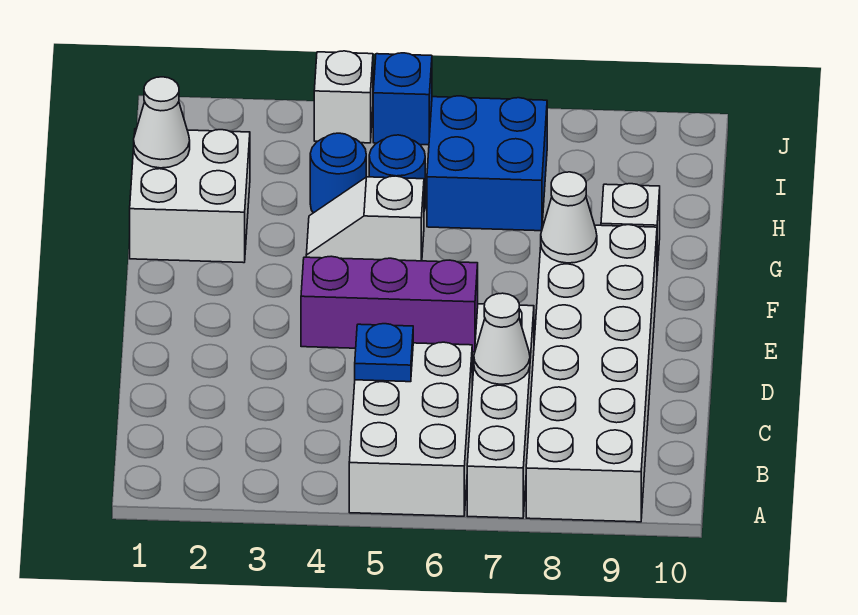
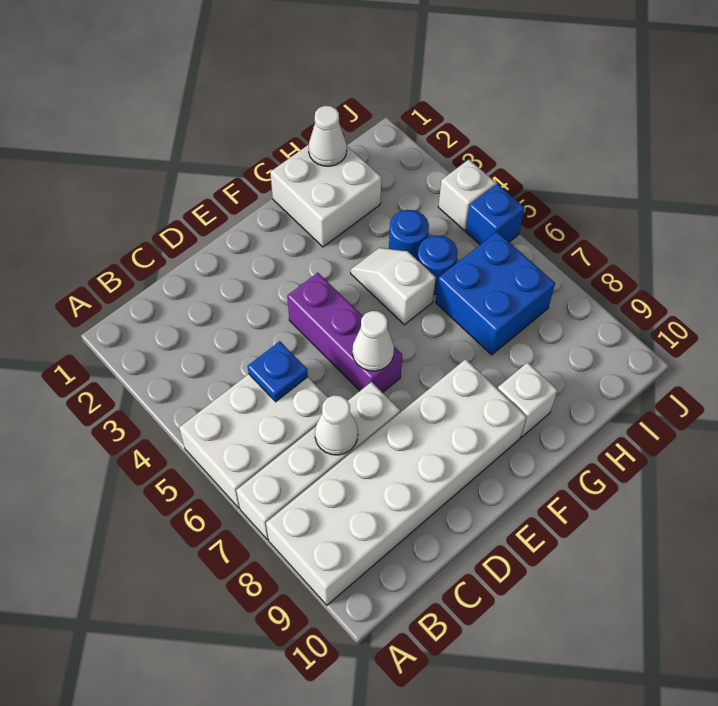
white 1x1 cone [541,172,597,263] -> white 1x1 cone moved to [352,311,394,371]

